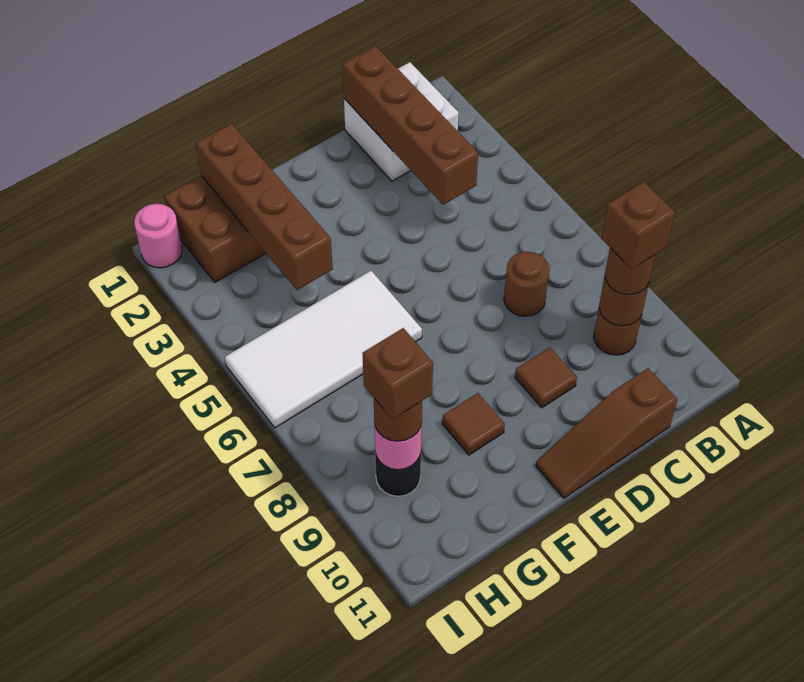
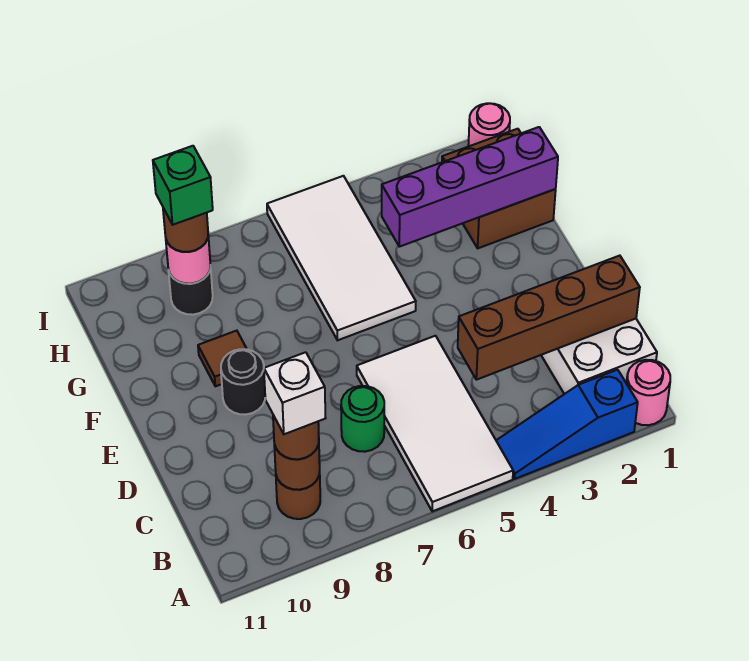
none -> pink 1x1 round brick [626,360,670,425]
none -> blue 1x3 slope [496,370,638,479]
none -> white 2x4 tile [357,336,513,511]
brown 1x1 brick [602,182,675,269] -> white 1x1 brick [264,352,325,434]
brown 1x1 round brick [504,252,550,316] -> green 1x1 round brick [341,386,384,452]
brown 1x3 slope [536,368,677,498] -> none
brown 1x1 tile [515,347,577,408] -> none
none -> black 1x1 round brick [221,349,265,415]
brown 1x4 brick [196,123,333,290] -> purple 1x4 brick [382,127,558,247]
brown 1x1 brick [362,328,433,419] -> green 1x1 brick [153,146,213,225]

